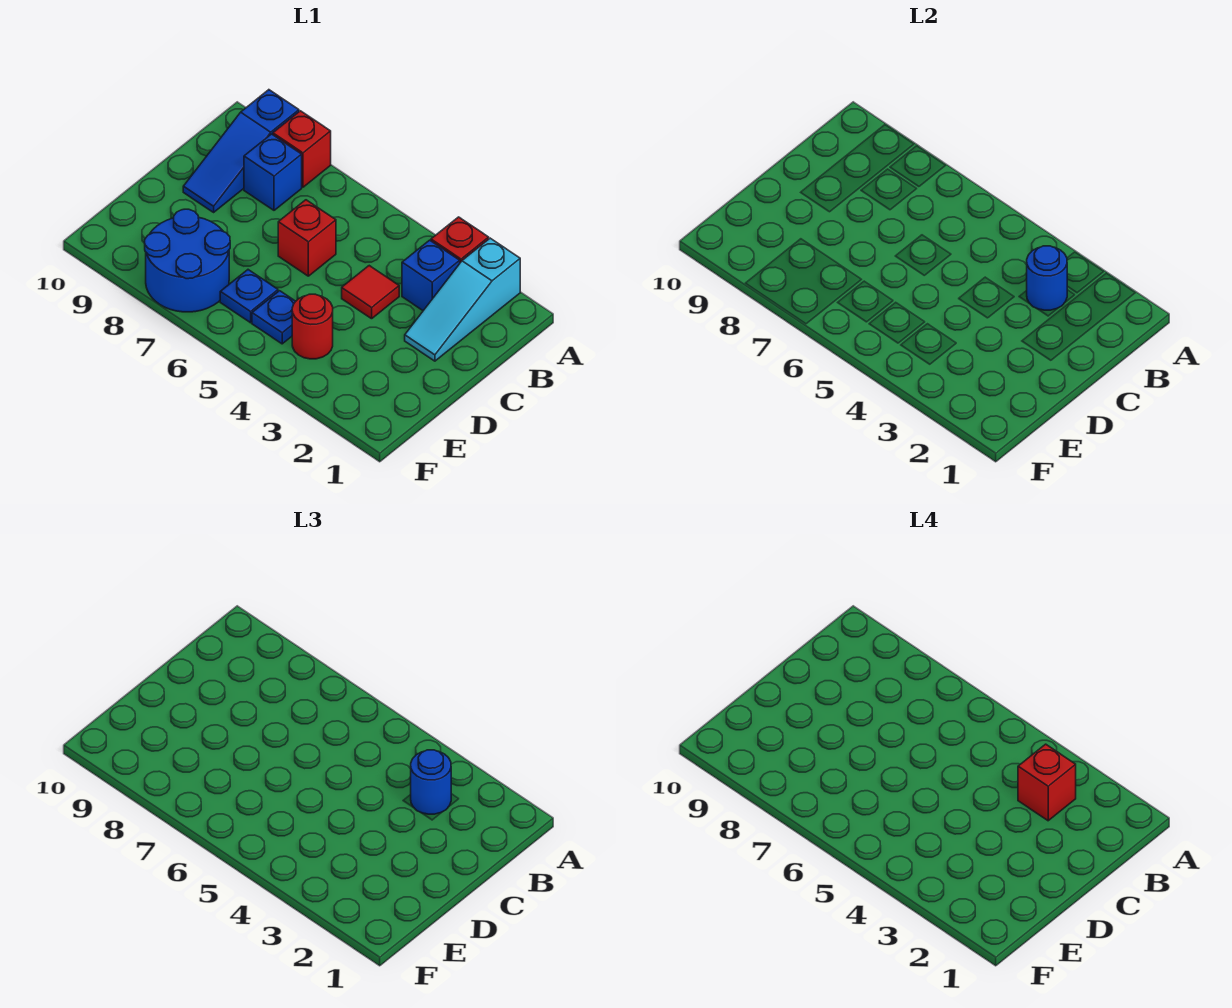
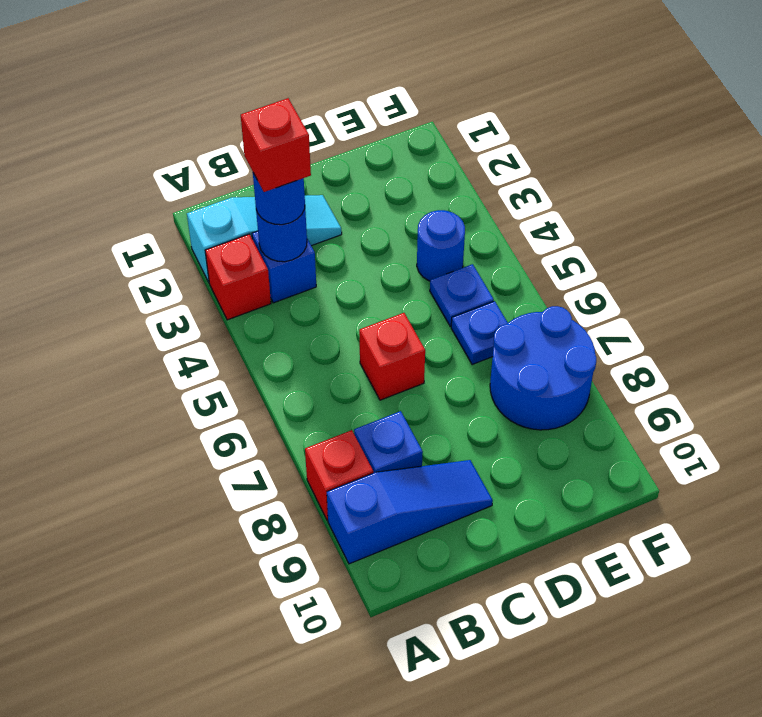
red 1x1 tile [342,266,399,319] -> none
red 1x1 round brick [292,294,333,359] -> blue 1x1 round brick [417,210,465,281]

